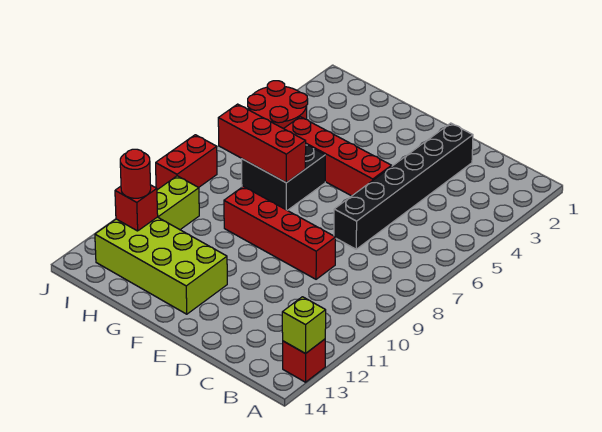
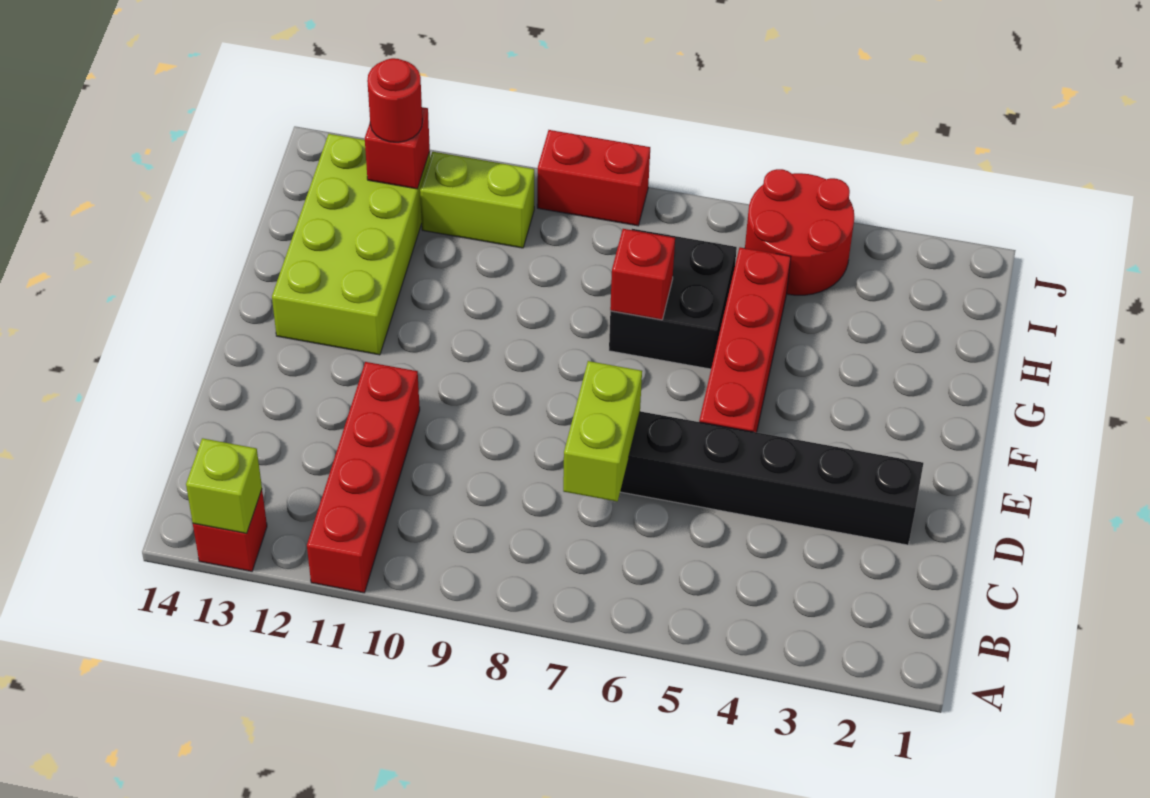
none -> lime 1x2 brick [563,361,642,501]
red 1x4 brick [224,186,336,279] -> red 1x4 brick moved to [307,362,420,593]
red 1x3 brick [218,104,306,183] -> red 1x1 brick [610,229,675,320]

